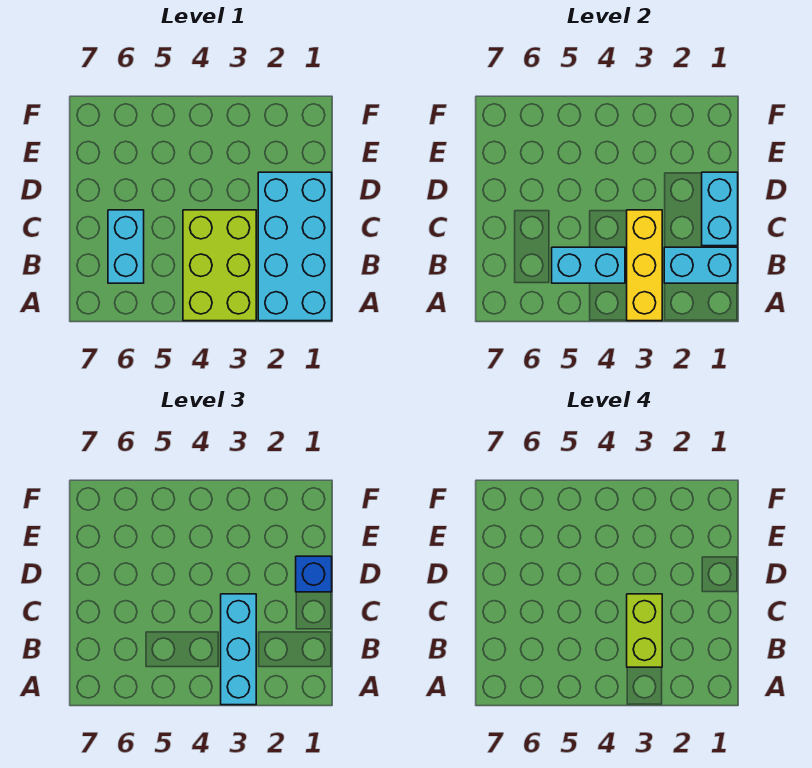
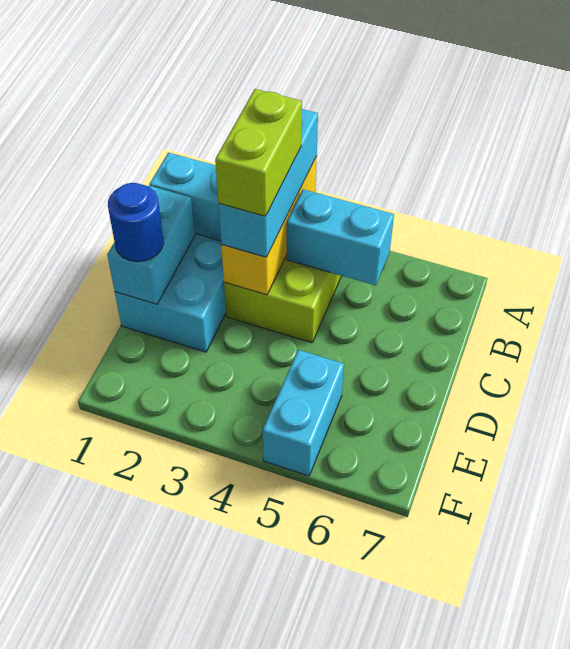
cyan 1x2 brick [108,210,144,283] -> cyan 1x2 brick moved to [263,350,344,476]
blue 1x1 brick [296,556,332,592] -> blue 1x1 round brick [108,183,164,262]

